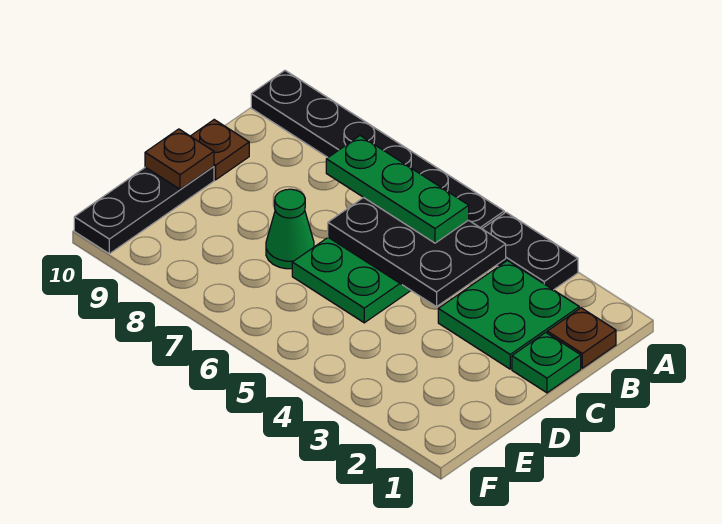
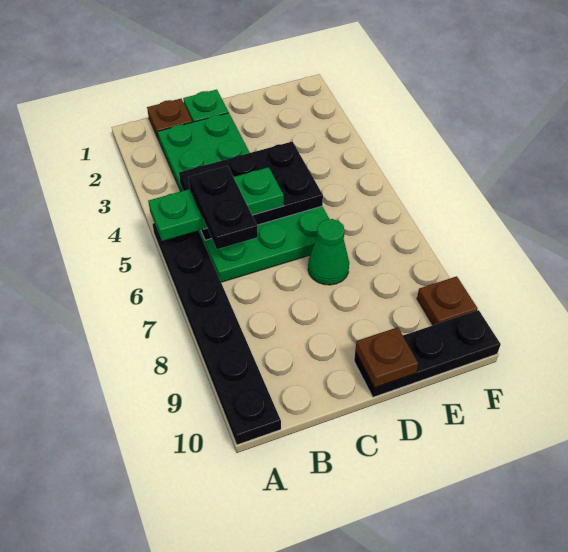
black 1x2 plate [482,212,578,290] -> black 1x2 plate moved to [189,166,258,249]
black 2x3 plate [328,197,506,307] -> black 2x3 plate turned to [179,141,323,240]
green 1x3 plate [326,136,469,243] -> green 1x3 plate turned to [148,167,284,241]
brown 1x1 plate [191,120,249,180] -> brown 1x1 plate moved to [417,276,478,325]

